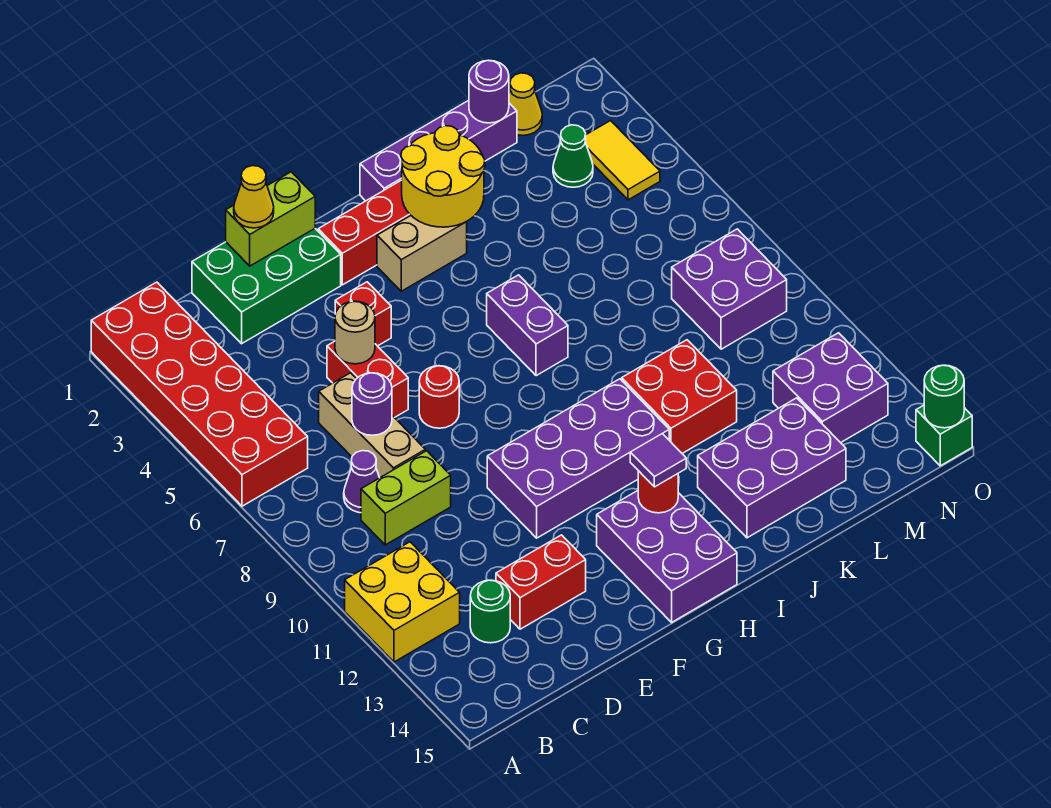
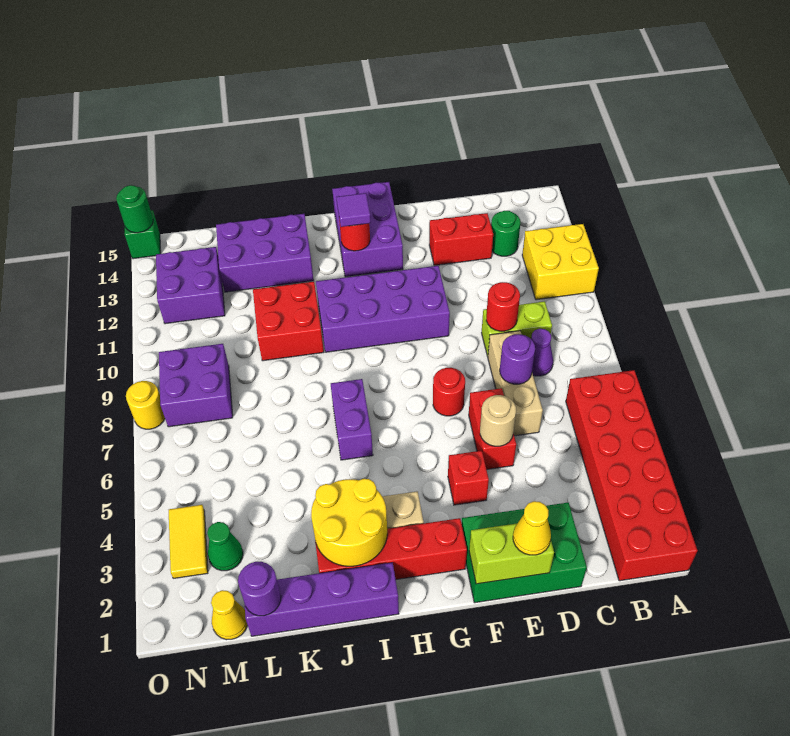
none -> red 1x1 round brick [486,282,520,331]
none -> yellow 1x1 round brick [126,381,165,429]

